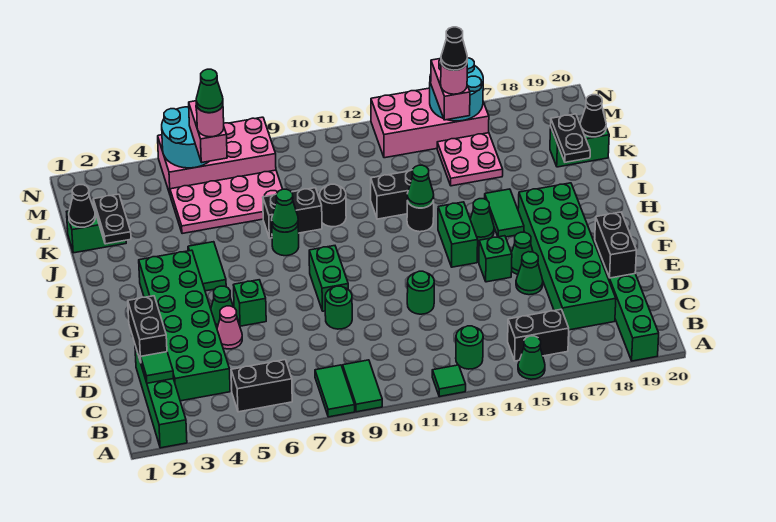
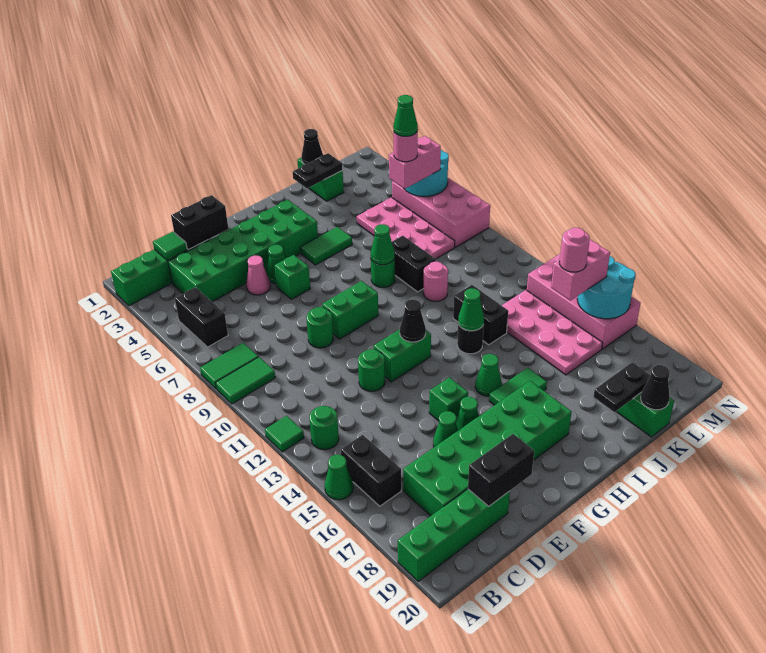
green 1x2 brick [438,202,478,267] -> green 1x2 brick moved to [374,330,431,382]
black 1x1 round brick [320,184,346,227] -> pink 1x1 round brick [423,262,448,301]
pink 2x2 plate [437,133,503,186] -> pink 2x4 plate [502,290,603,375]
black 1x1 cone [441,27,467,70] -> black 1x1 cone moved to [400,299,426,342]

